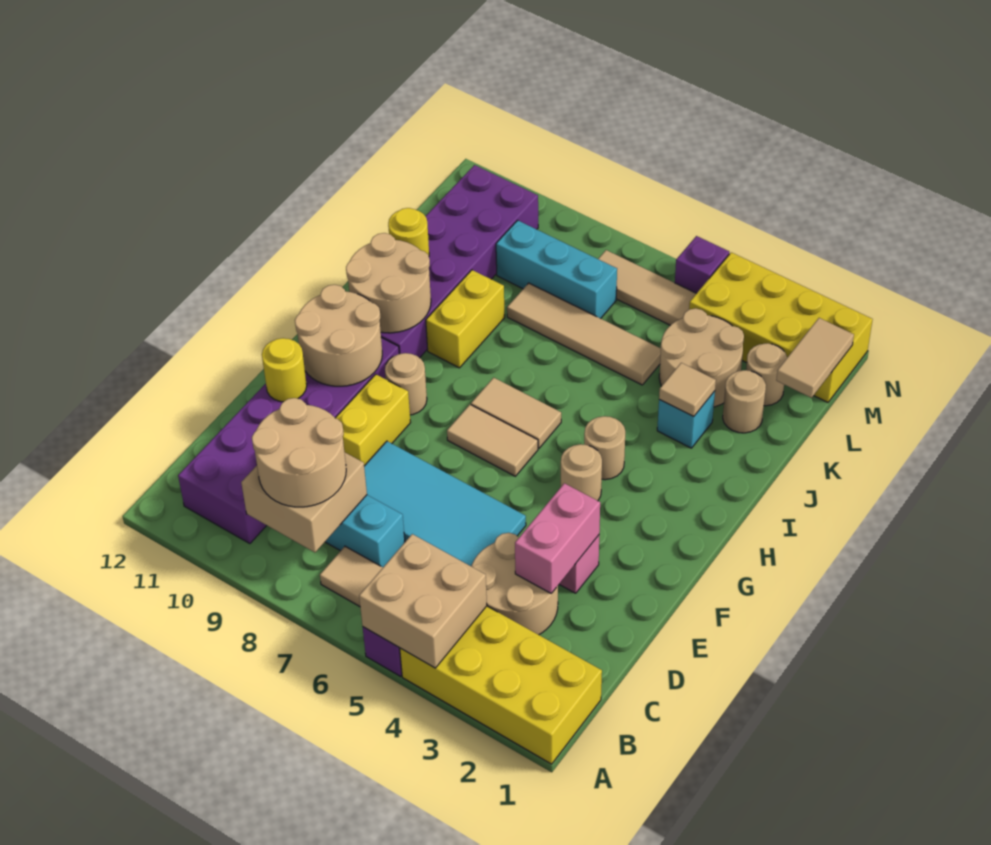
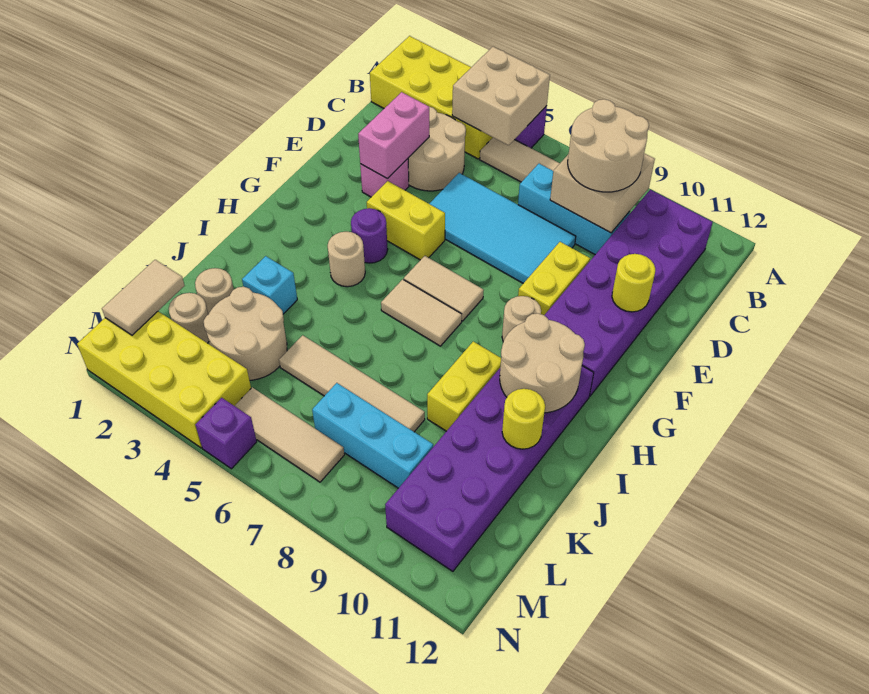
none -> yellow 1x2 brick [367,181,445,260]
tan 2x2 round brick [295,285,382,386] -> none
tan 1x1 round brick [561,444,602,501] -> purple 1x1 round brick [351,208,388,263]
tan 1x1 tile [659,363,716,417] -> none

